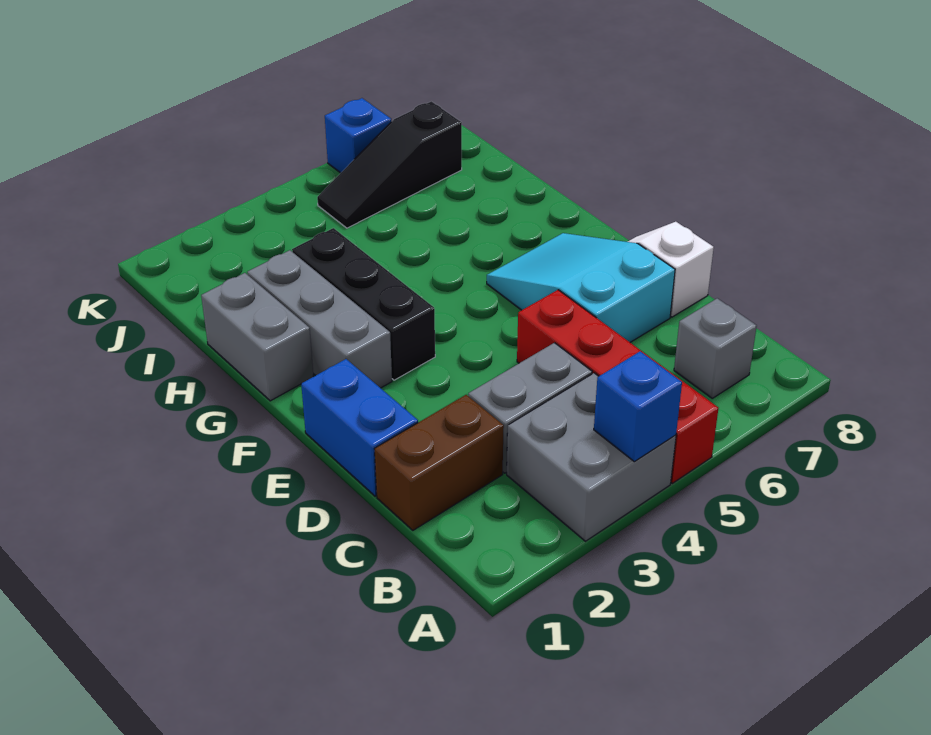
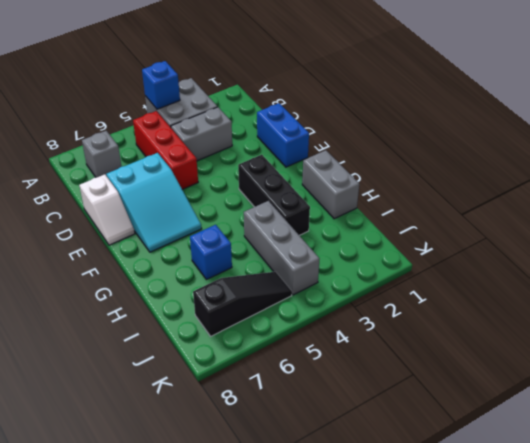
red 1x4 brick [517,290,718,483] -> red 1x3 brick [133,111,198,189]
brown 1x2 brick [375,395,504,530] -> none
grey 1x3 brick [247,250,392,388] -> grey 1x3 brick moved to [244,201,319,295]
blue 1x1 brick [325,98,391,173] -> blue 1x1 brick moved to [190,225,232,280]

